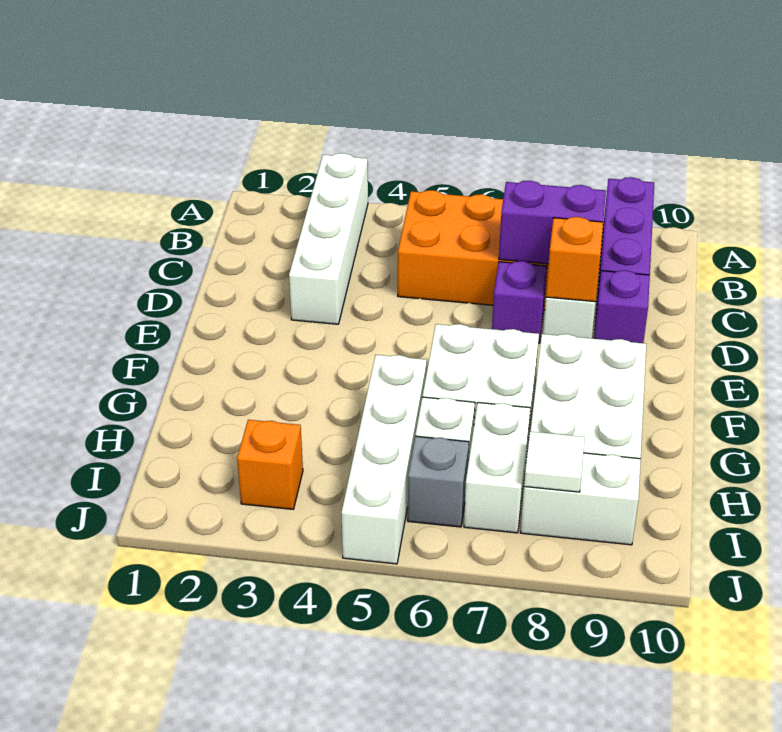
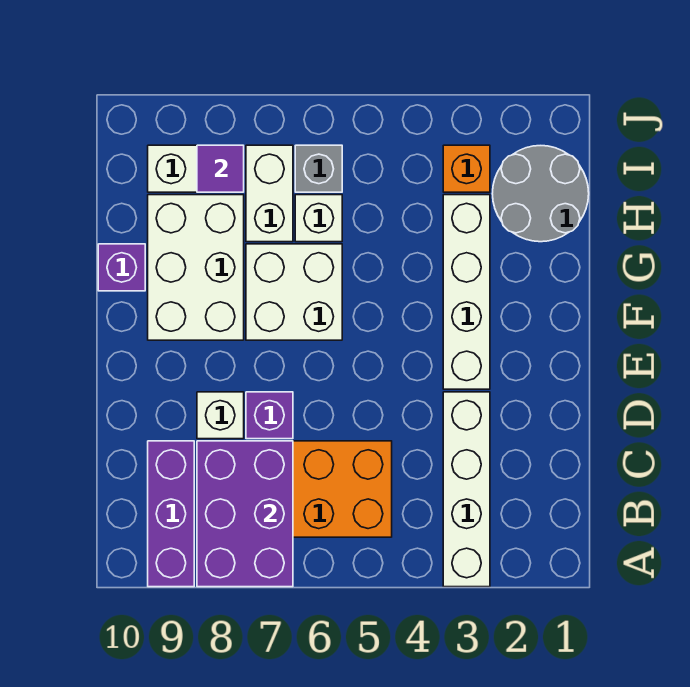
purple 1x2 brick [499,181,606,264] -> purple 2x3 brick [197,441,293,587]
orange 1x1 brick [546,217,603,302] -> none
purple 1x1 brick [594,270,650,343] -> purple 1x1 brick moved to [98,244,145,291]
white 1x4 brick [342,355,427,564] -> white 1x4 brick moved to [443,195,490,389]
none -> grey 2x2 round brick [492,146,589,242]
white 1x1 tile [524,431,585,492] -> purple 1x1 tile [197,145,244,192]

